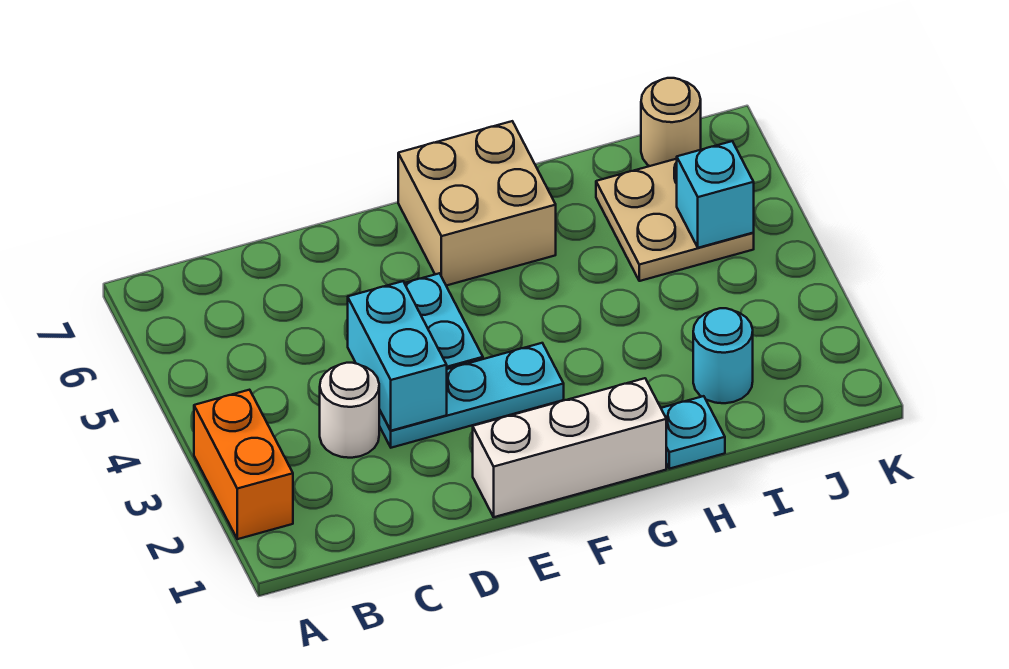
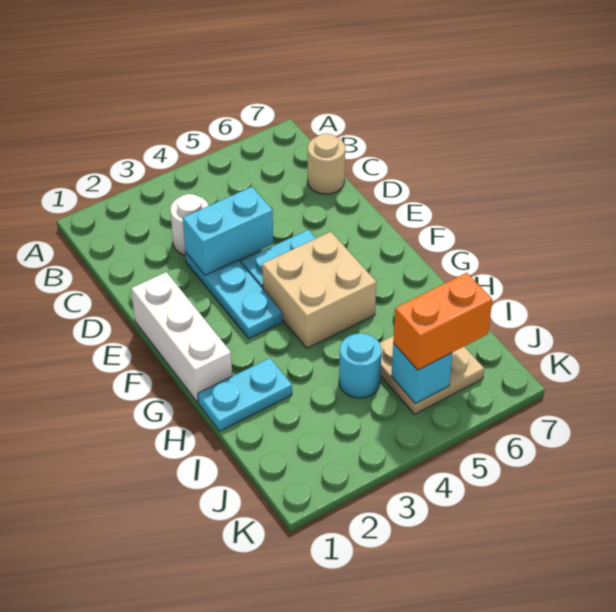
orange 1x2 brick [194,390,293,539] -> orange 1x2 brick moved to [393,273,492,370]
tan 2x2 brick [398,121,556,286] -> tan 2x2 brick moved to [262,232,376,348]
cyan 1x1 plate [661,396,725,469] -> cyan 1x2 plate [198,358,292,431]
cyan 1x1 round brick [693,308,753,403] -> cyan 1x1 round brick moved to [339,333,381,398]
tan 1x1 round brick [641,78,701,166] -> tan 1x1 round brick moved to [308,133,345,194]

